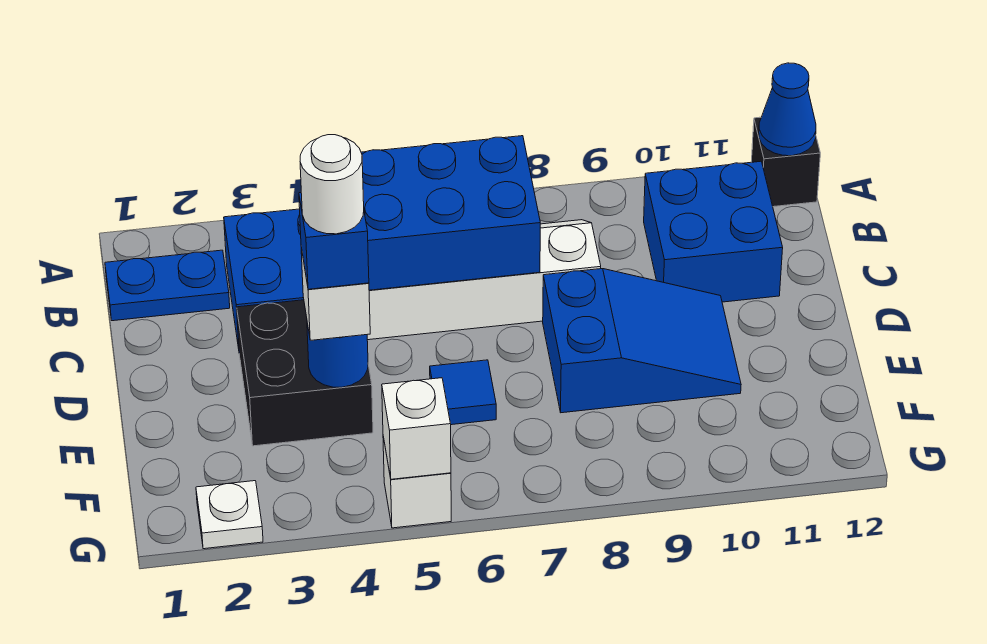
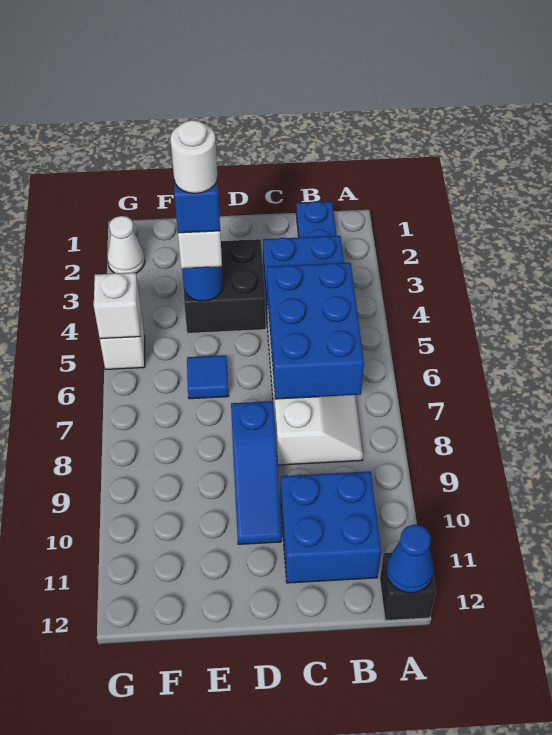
blue 2x3 slope [543,269,741,413] -> blue 1x3 slope [231,401,281,544]
white 1x1 plate [196,481,263,549] -> white 1x1 cone [107,216,145,273]

